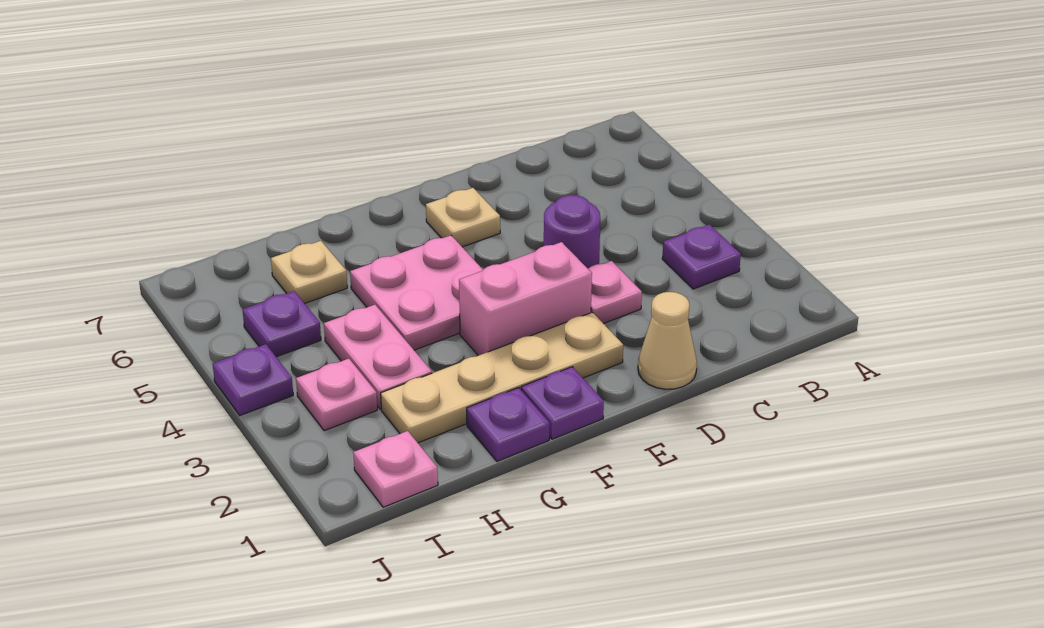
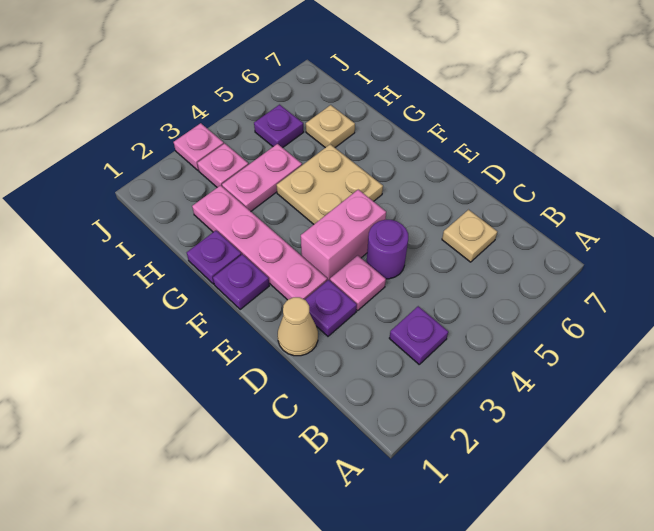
tan 1x4 plate [381,312,623,443] -> pink 1x4 plate [192,185,327,300]
pink 1x2 brick [459,242,592,356] -> pink 1x2 brick turned to [301,189,386,280]
tan 1x1 plate [426,188,500,247] -> tan 1x1 plate moved to [442,210,497,262]
pink 2x2 plate [350,235,483,350] -> tan 2x2 plate [277,144,383,224]
pink 1x1 plate [353,431,438,507] -> pink 1x1 plate moved to [174,123,224,170]
purple 1x1 plate [213,344,293,415] -> purple 1x1 plate moved to [305,280,357,336]

